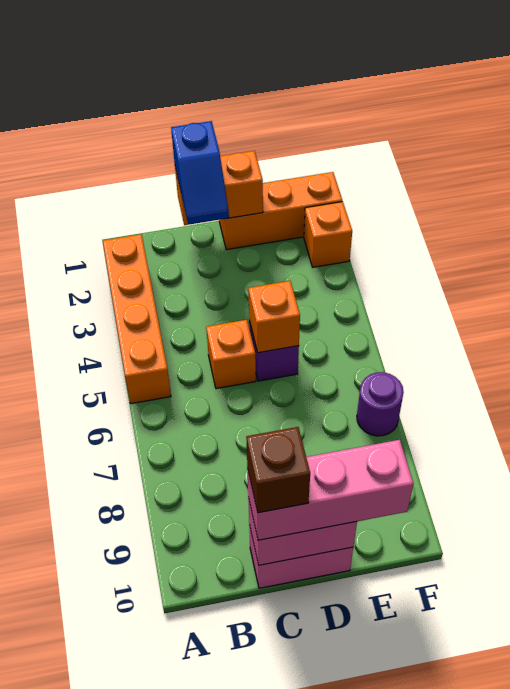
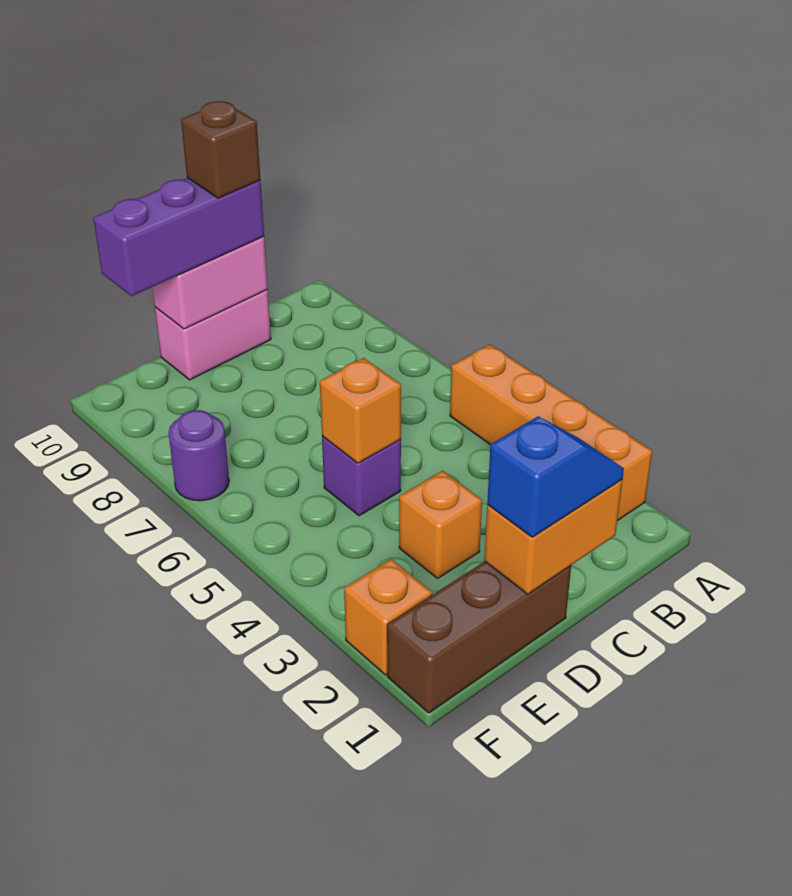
blue 1x2 slope [171,121,229,225] -> blue 1x2 slope turned to [487,416,624,537]
orange 1x1 brick [206,320,256,389] -> orange 1x1 brick moved to [399,471,482,579]
pink 1x3 brick [247,440,414,540] -> purple 1x3 brick [93,178,264,296]
orange 1x3 brick [219,172,342,250] -> brown 1x3 brick [387,561,571,713]

